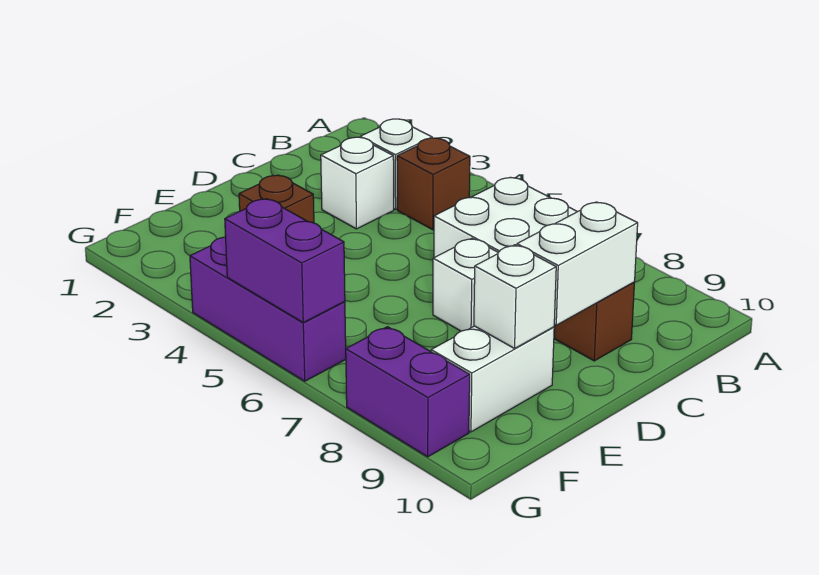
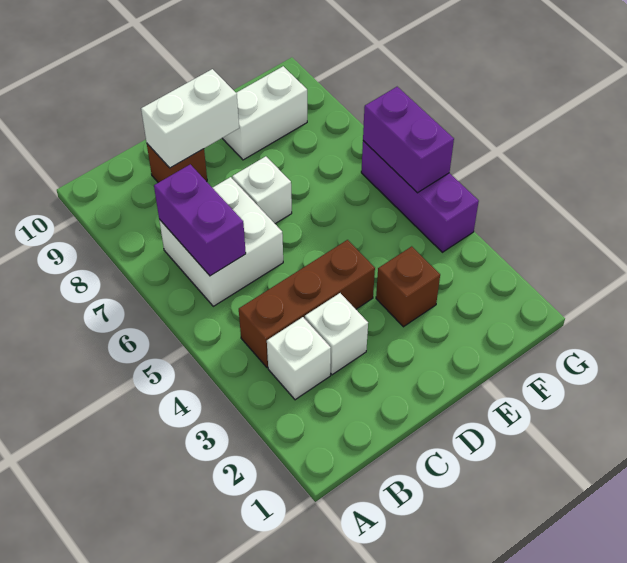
brown 1x1 brick [397,138,470,230] -> brown 1x3 brick [239,240,375,368]
white 1x1 brick [474,245,556,348] -> none
purple 1x2 brick [346,327,470,457] -> purple 1x2 brick moved to [154,164,246,276]

